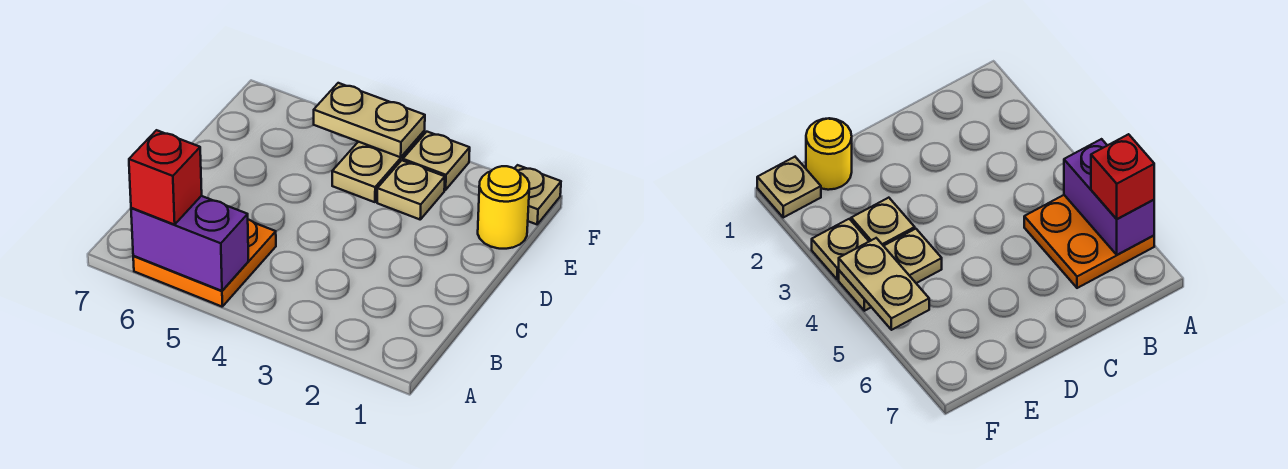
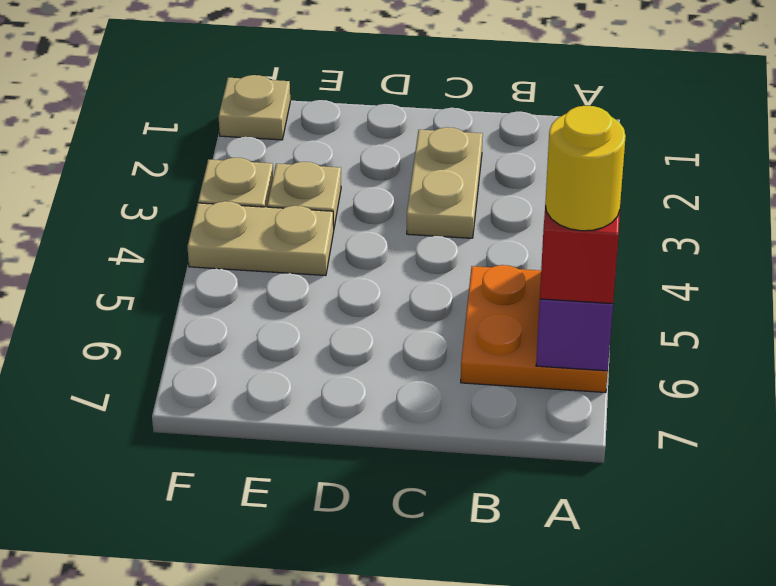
yellow 1x1 round brick [478,166,529,249] -> yellow 1x1 round brick moved to [545,106,626,231]
tan 1x2 plate [314,83,425,157] -> tan 1x2 plate moved to [407,127,483,238]

